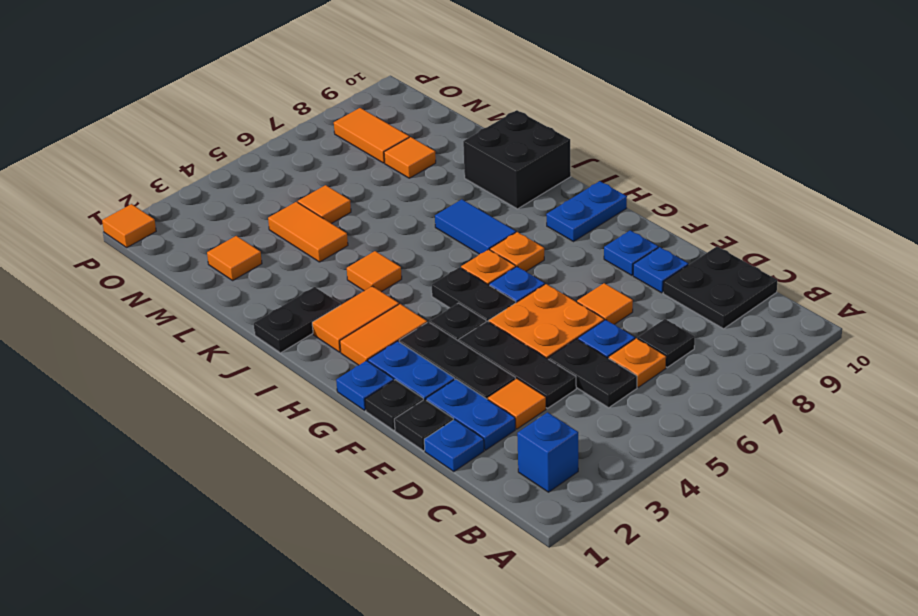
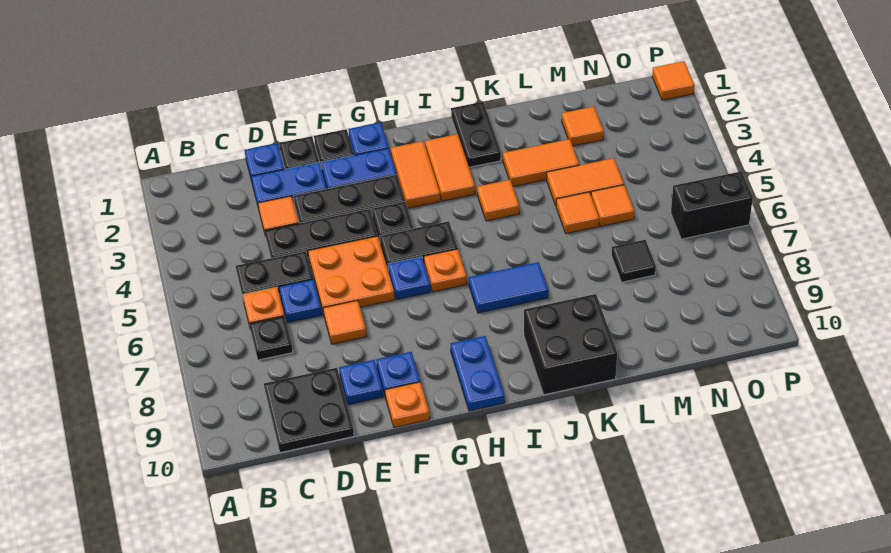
blue 1x1 brick [517,412,578,492] -> none
orange 1x1 plate [490,232,544,271] -> orange 1x1 plate moved to [385,382,430,428]
none -> black 1x1 tile [611,240,656,282]
orange 1x1 tile [384,137,436,178] -> orange 1x1 tile moved to [556,192,599,234]
orange 1x2 tile [334,108,409,163] -> orange 1x2 tile moved to [503,139,579,186]
none -> black 1x2 brick [671,171,753,239]

